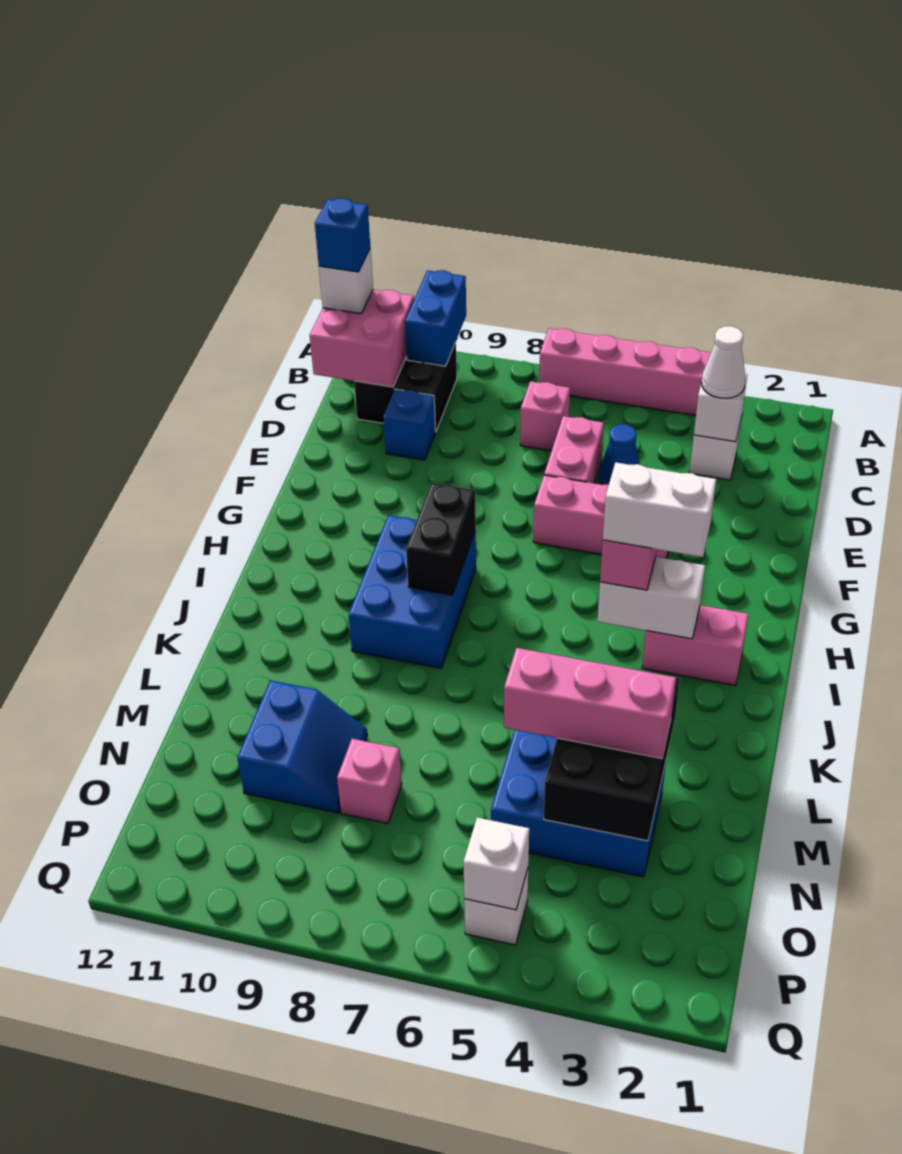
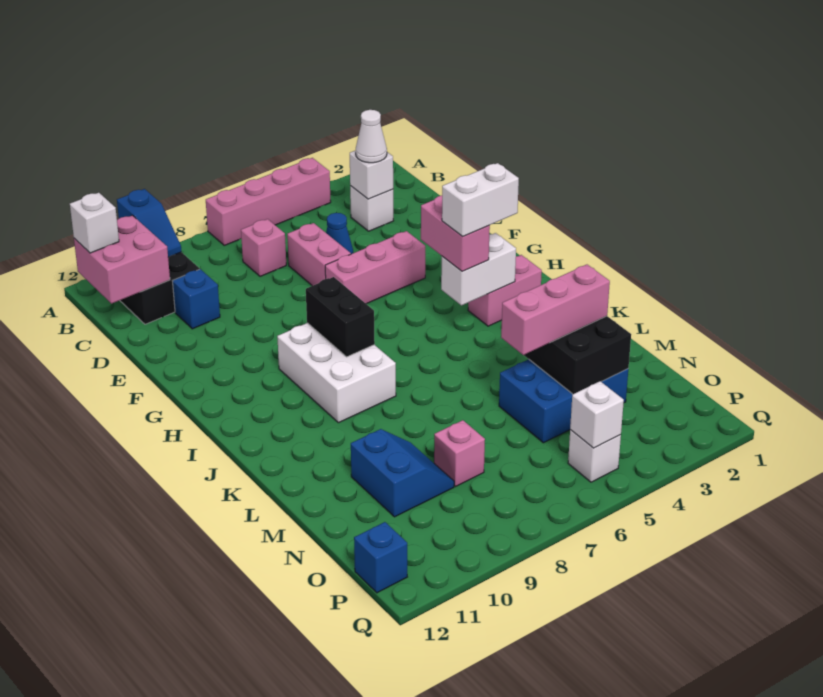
blue 1x2 brick [405,270,466,366] -> blue 1x2 slope [117,189,182,257]
blue 1x1 brick [315,198,370,272] -> blue 1x1 brick moved to [354,522,407,593]
blue 2x3 brick [348,515,476,668] -> white 2x3 brick [277,323,396,423]

